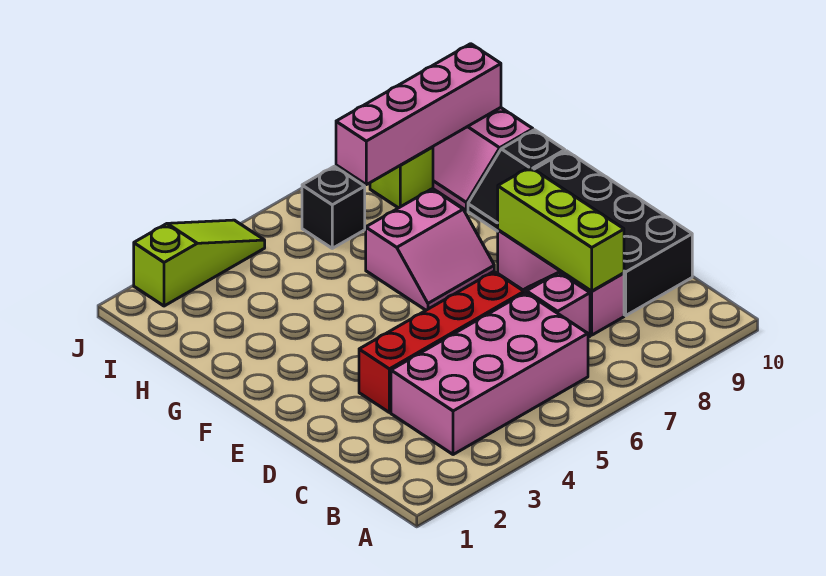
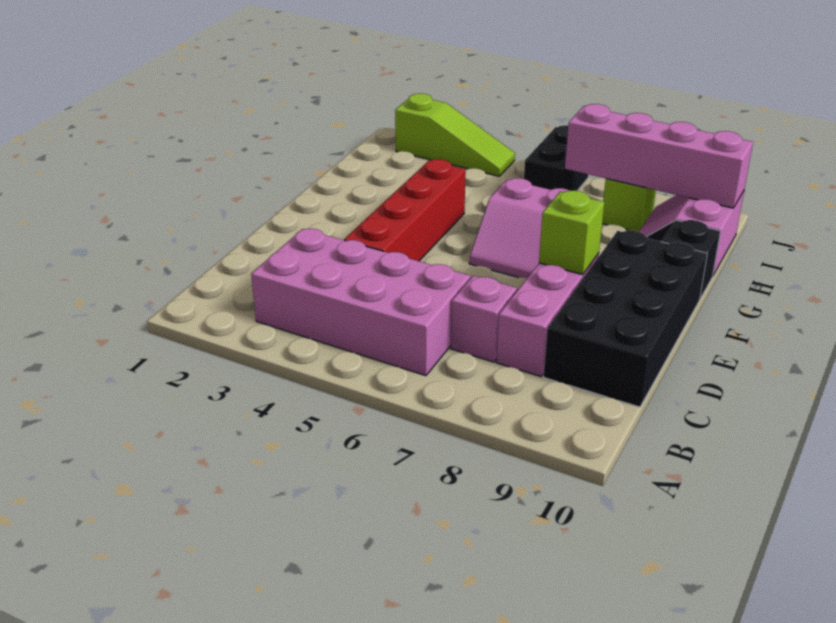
lime 1x3 brick [498,167,624,291] -> lime 1x1 brick [539,191,604,275]
red 1x4 brick [359,272,524,412] -> red 1x4 brick turned to [344,159,466,261]
black 1x1 brick [302,166,365,248] -> black 1x2 brick [524,125,588,191]

